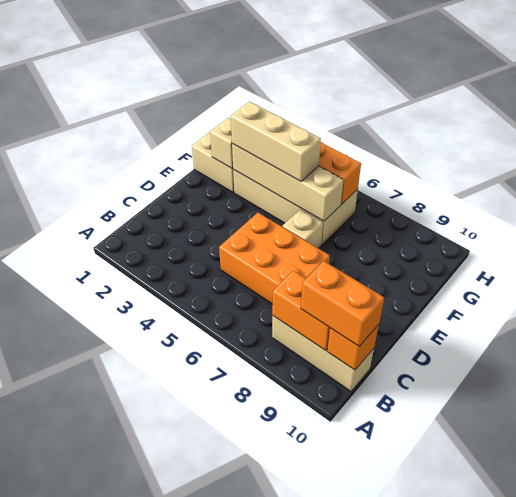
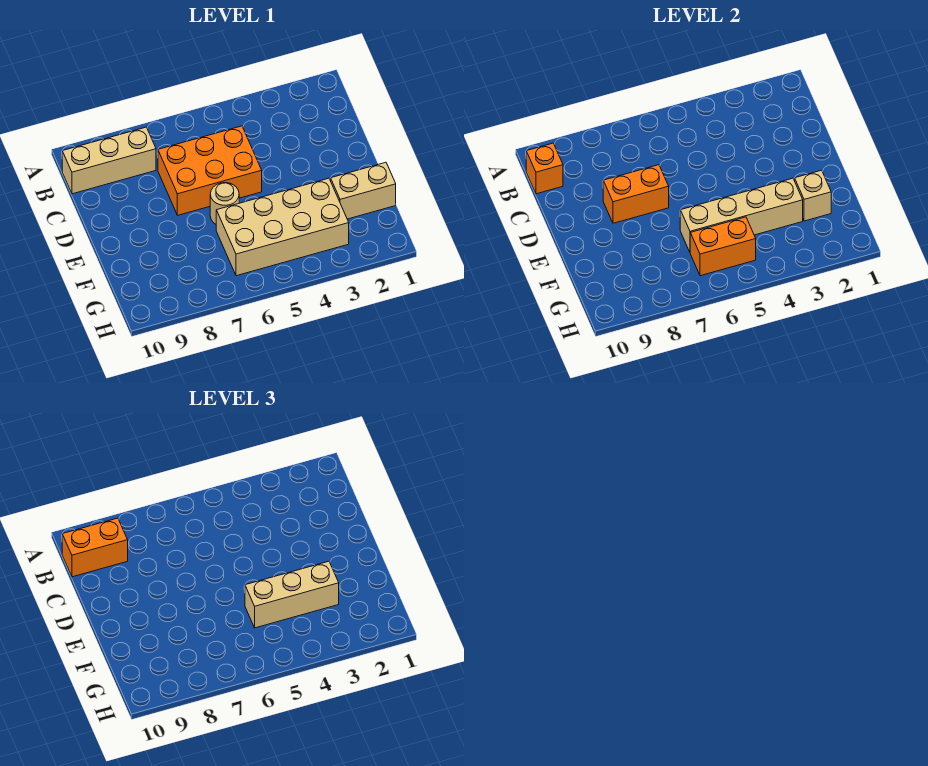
orange 1x2 brick [272,271,330,351] -> orange 1x2 brick moved to [603,165,669,223]
tan 1x1 brick [282,209,323,248] -> tan 1x1 round brick [210,183,239,224]

